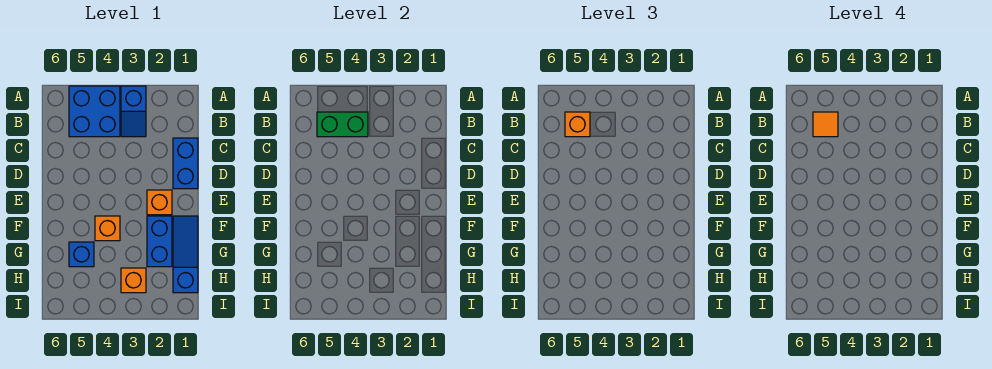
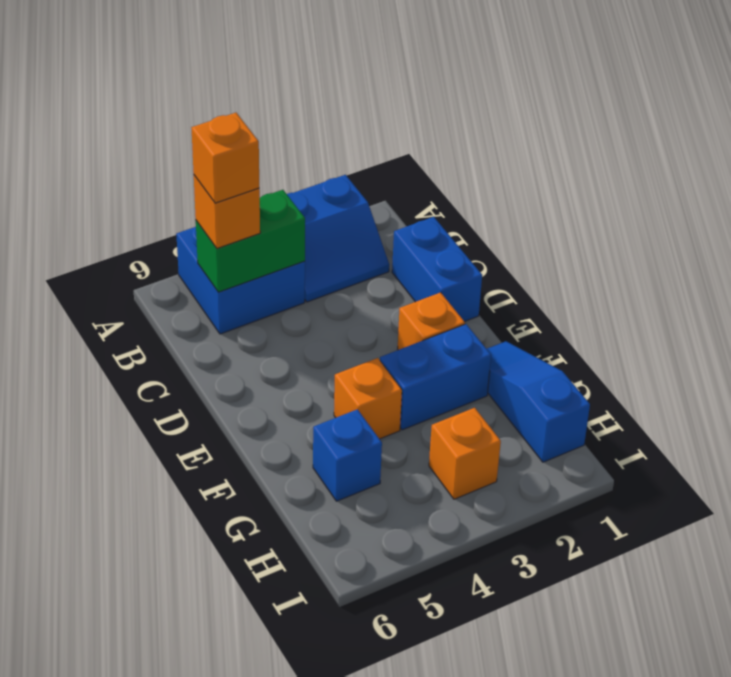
blue 1x2 slope [121,86,146,137] -> blue 2x2 slope [287,175,389,302]
orange 1x1 tile [813,112,838,137] -> orange 1x1 brick [191,113,259,203]
blue 1x2 brick [147,216,172,267] -> blue 1x2 brick turned to [380,324,491,430]

